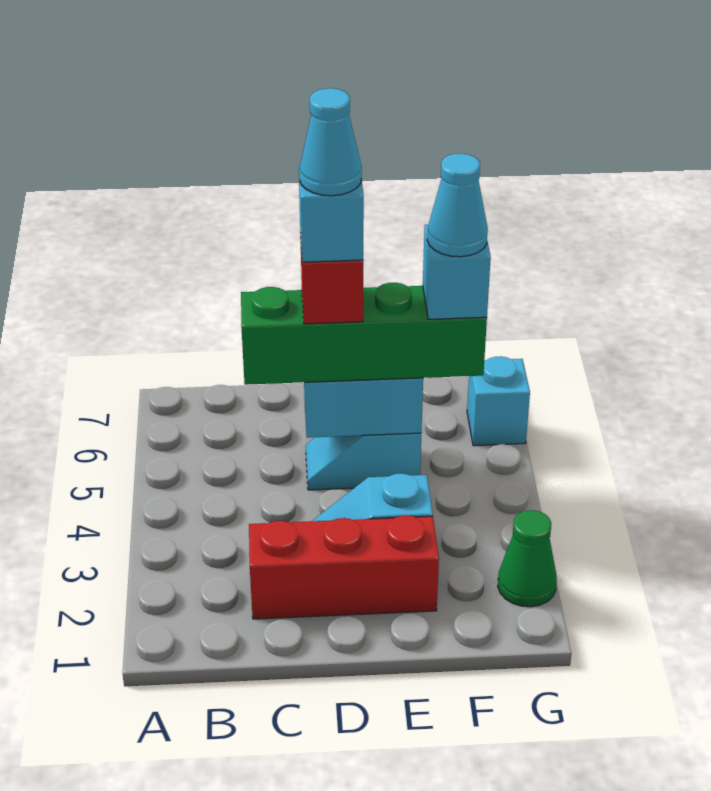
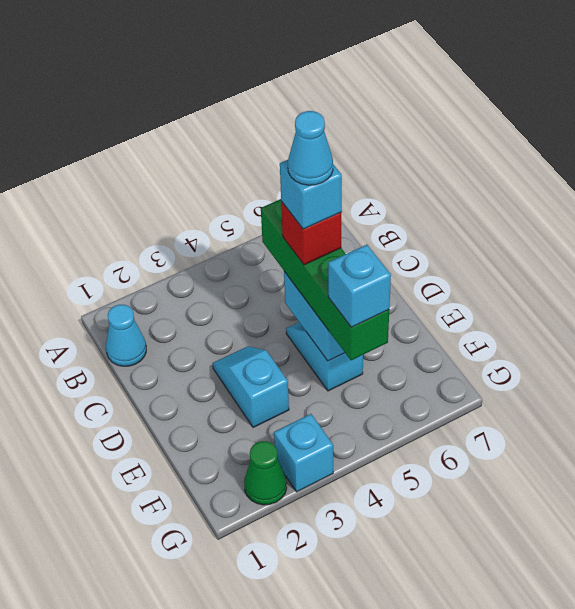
red 1x3 brick [249,515,439,619] -> none
cyan 1x1 cone [427,154,488,257] -> cyan 1x1 cone moved to [106,305,146,366]
cyan 1x1 brick [467,356,530,446] -> cyan 1x1 brick moved to [274,414,333,492]

